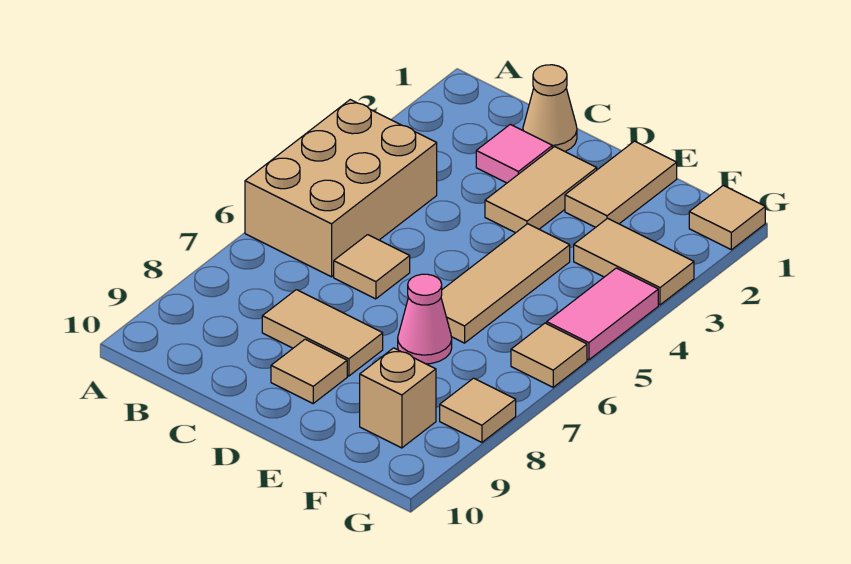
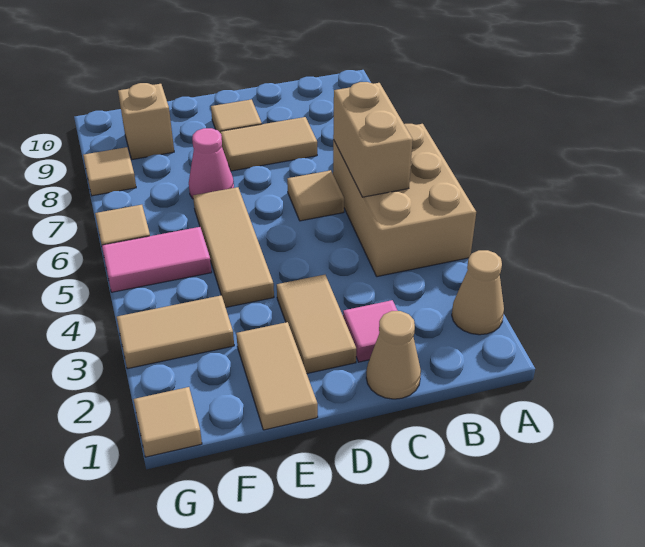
none -> tan 1x1 cone [452,250,504,335]
none -> tan 1x2 brick [333,82,413,197]
pink 1x2 tile [547,268,658,360] -> pink 1x2 tile turned to [102,227,212,292]

